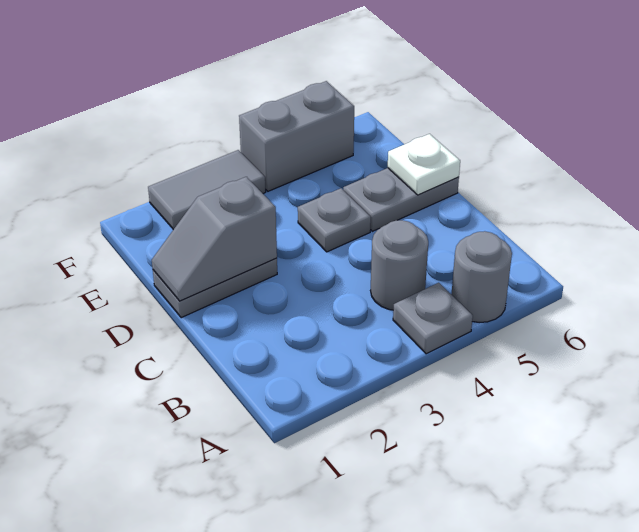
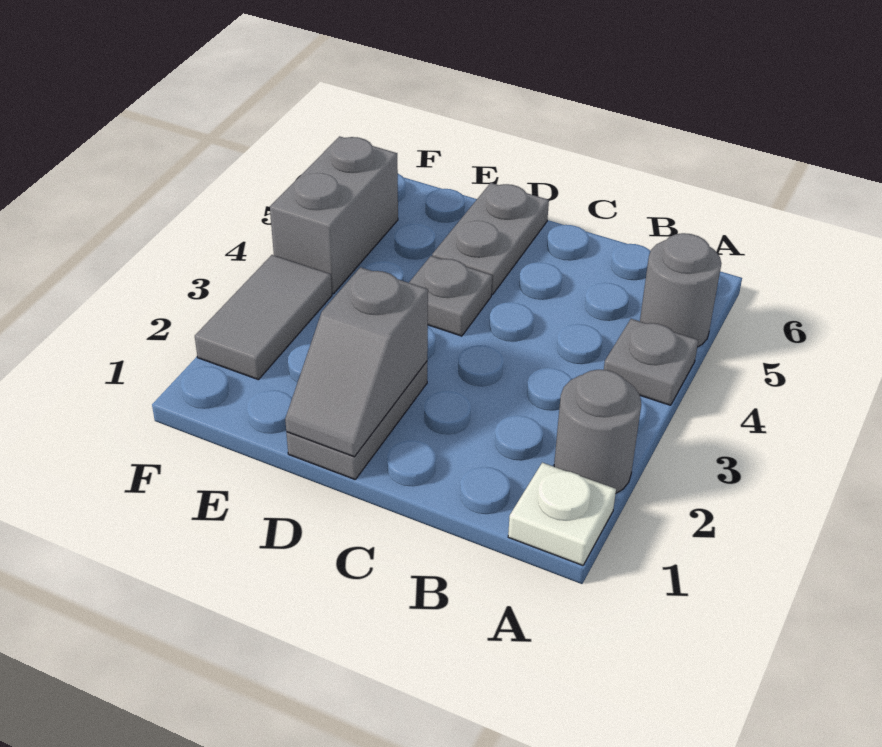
grey 1x1 round brick [371,220,428,310] -> grey 1x1 round brick moved to [554,370,641,493]
white 1x1 plate [388,134,460,195] -> white 1x1 plate moved to [508,463,616,565]

